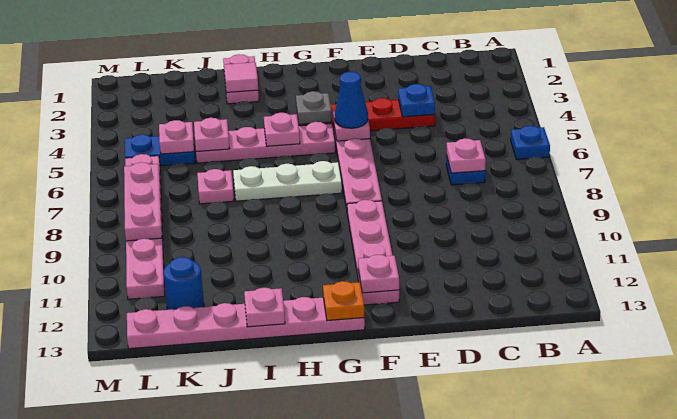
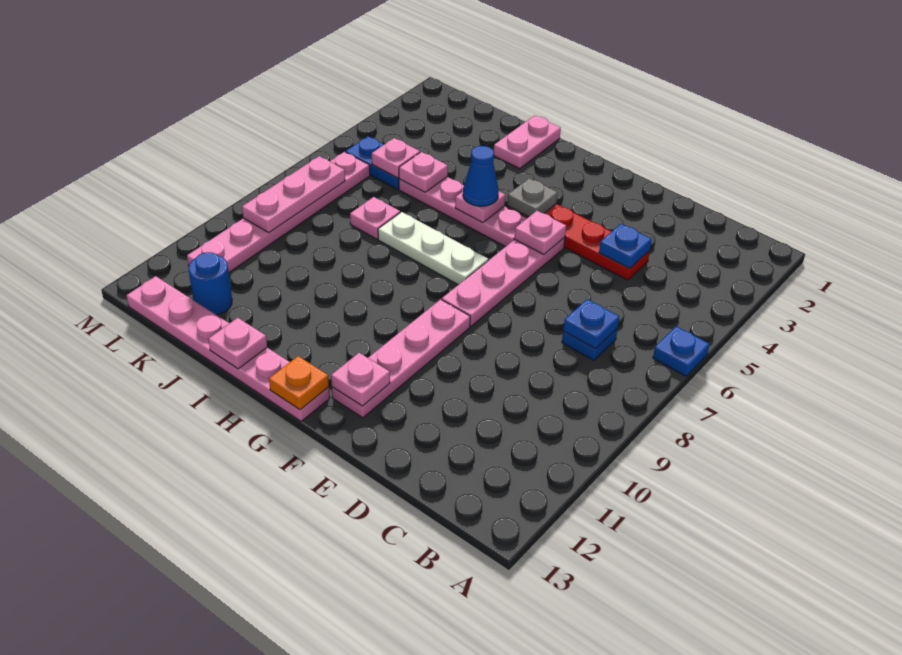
pink 1x1 plate [447,138,486,173] -> blue 1x1 plate [563,299,619,349]
blue 1x1 cone [335,72,368,128] -> blue 1x1 cone moved to [463,146,499,206]
pink 1x1 tile [224,62,258,92] -> none

